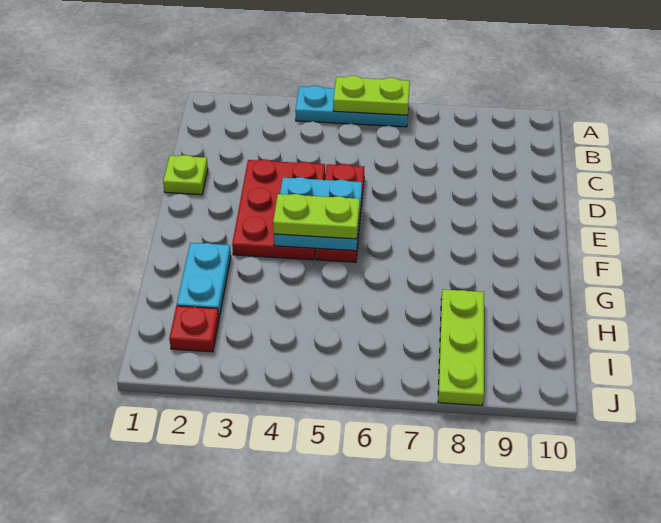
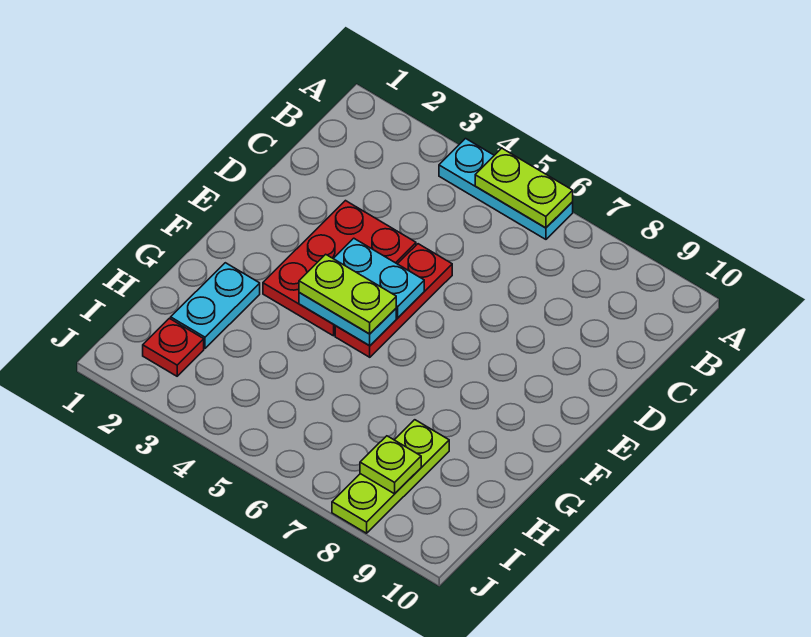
lime 1x1 plate [163,155,208,195] -> lime 1x1 plate moved to [360,436,421,494]

